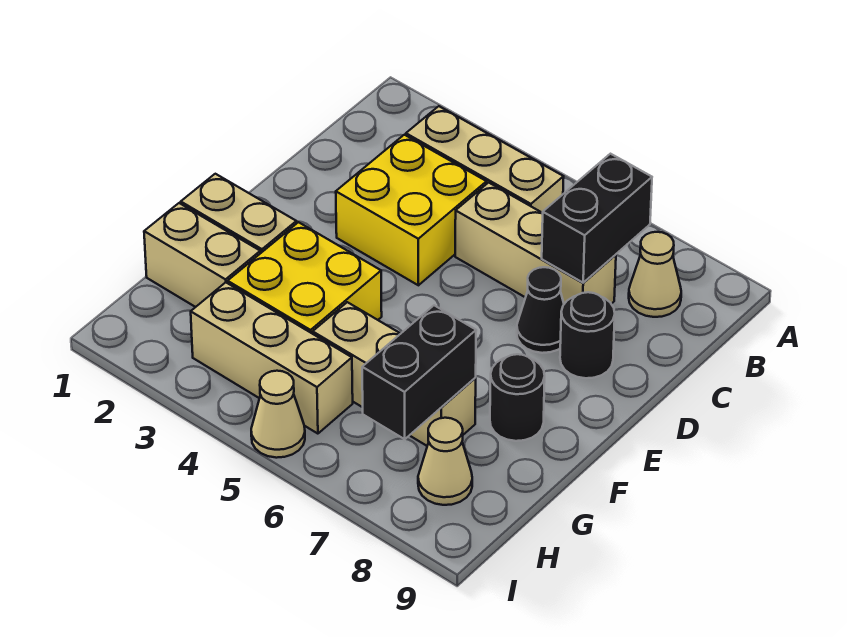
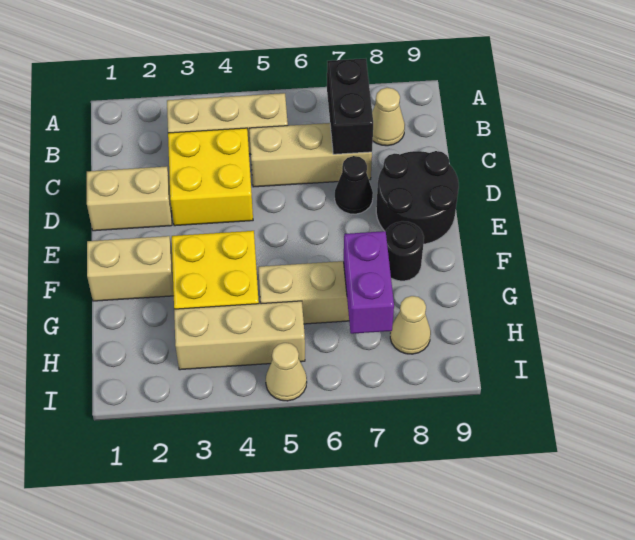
black 1x1 round brick [560,292,615,378] -> black 2x2 round brick [376,151,459,244]
tan 1x2 brick [144,203,260,307] -> tan 1x2 brick moved to [87,167,172,231]
black 1x2 brick [362,305,476,439] -> purple 1x2 brick [344,231,394,334]

